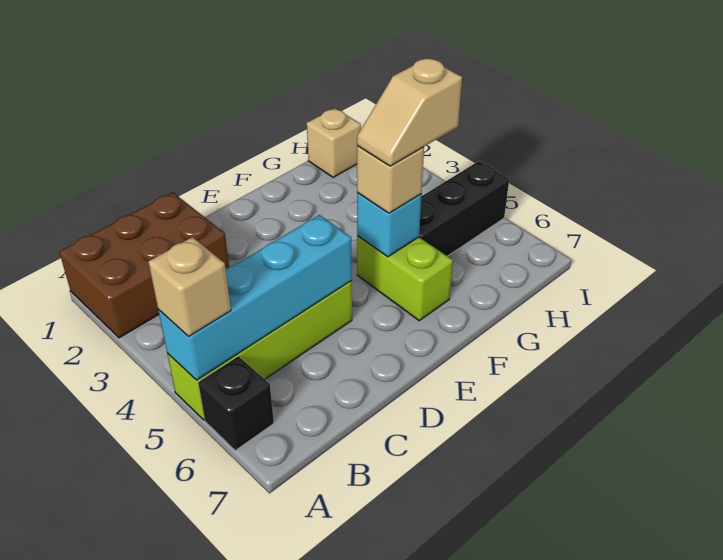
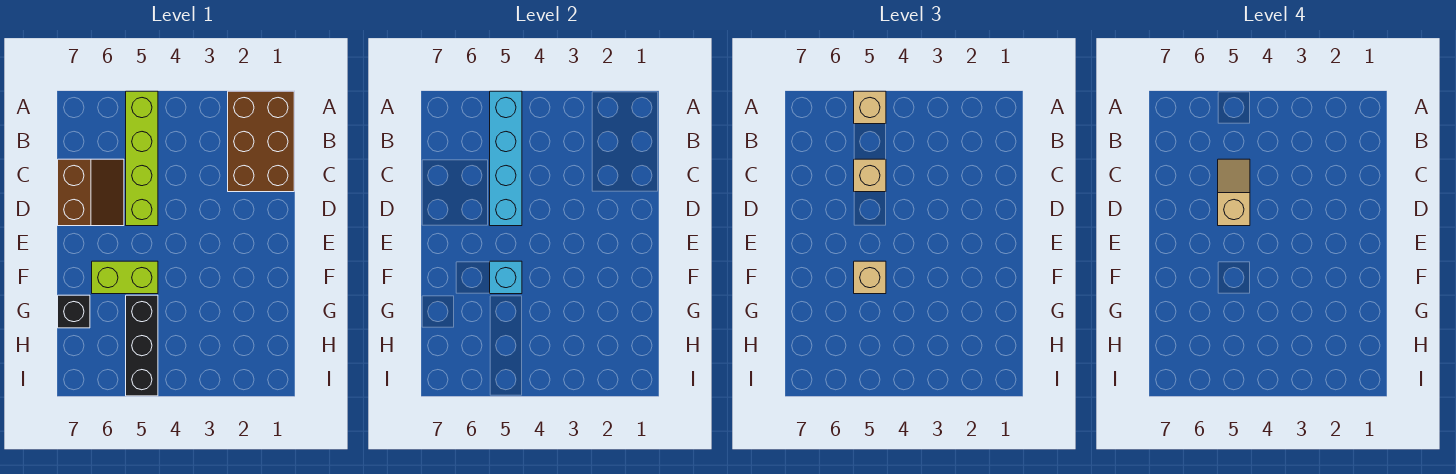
black 1x1 brick [198,356,274,451] -> black 1x1 brick moved to [58,295,90,328]
none -> brown 2x2 slope [58,159,124,226]
tan 1x2 slope [357,58,462,166] -> tan 1x2 slope moved to [1218,159,1250,226]
tan 1x1 brick [307,108,361,177] -> tan 1x1 brick moved to [854,159,886,192]

